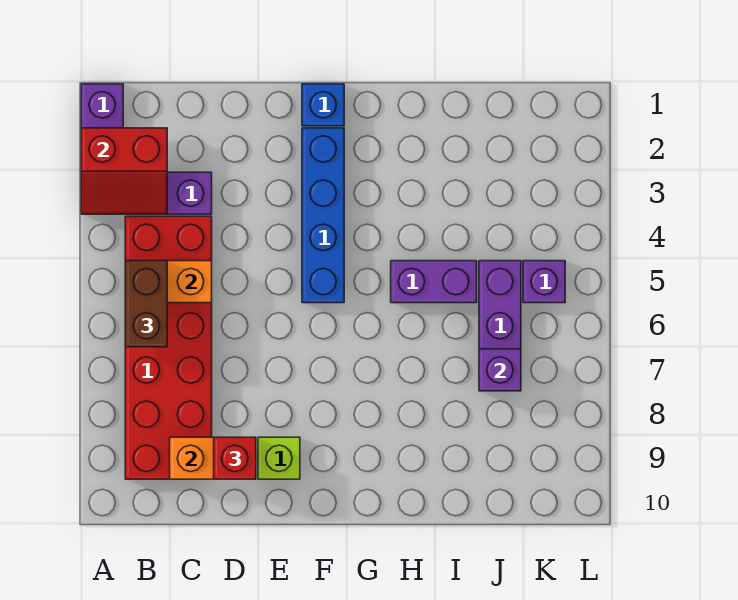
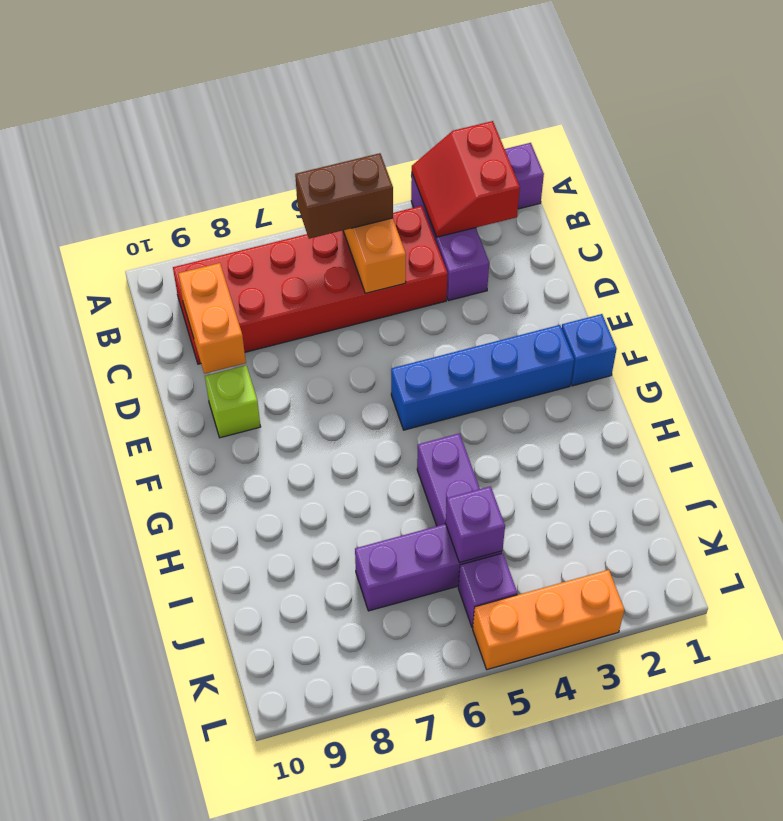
red 1x1 brick [214,437,256,479] -> none
purple 1x1 brick [479,349,521,391] -> purple 1x1 brick moved to [446,486,505,563]
none -> orange 1x3 brick [473,570,624,670]

